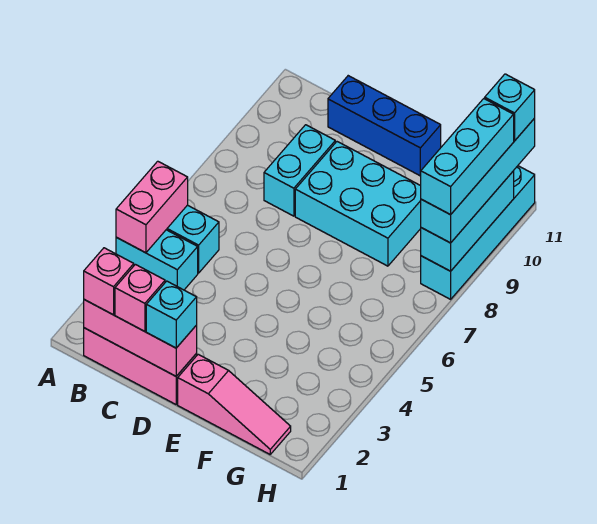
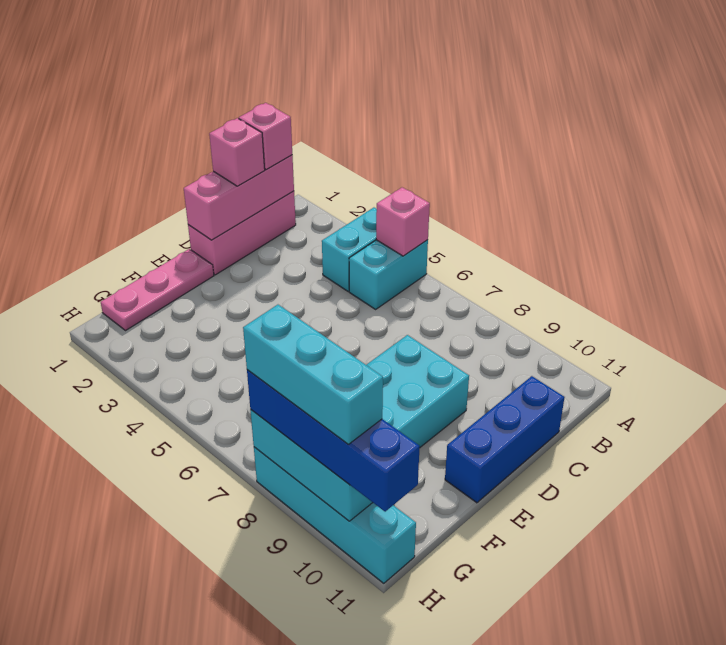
pink 1x2 brick [116,161,188,253] -> pink 1x1 brick [376,187,430,256]
cyan 1x2 brick [264,125,335,216] -> none
cyan 1x1 brick [146,281,197,348] -> none
pink 1x3 slope [178,354,291,454] -> pink 1x3 plate [101,249,214,331]
cyan 1x4 brick [421,118,535,243] -> blue 1x4 brick [247,370,420,512]
cyan 1x1 brick [485,74,535,141] -> none

